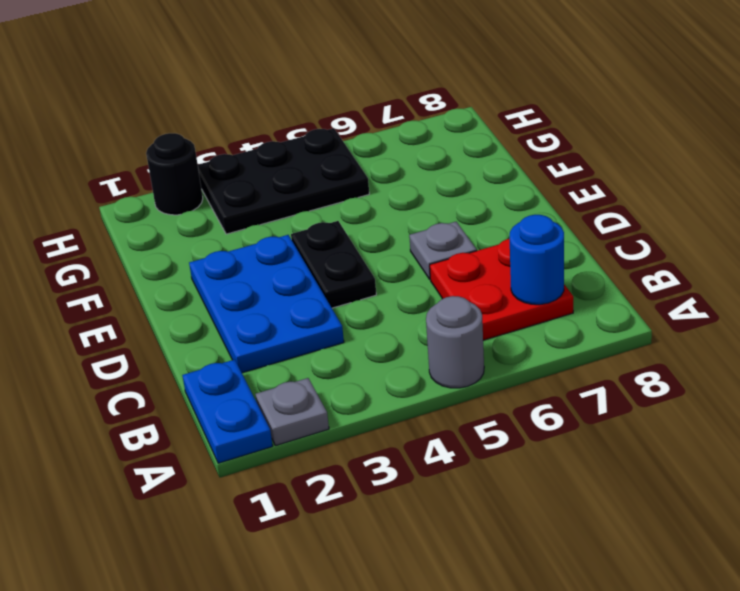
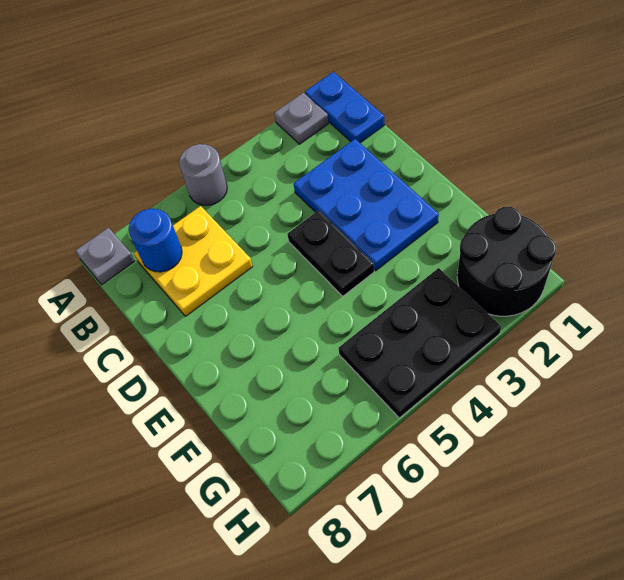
red 2x2 plate [430,239,573,340] -> yellow 2x2 plate [134,206,253,316]
grey 1x1 plate [409,222,477,279] -> grey 1x1 plate moved to [75,228,135,285]
black 1x1 round brick [146,133,203,215] -> black 2x2 round brick [457,207,556,316]

